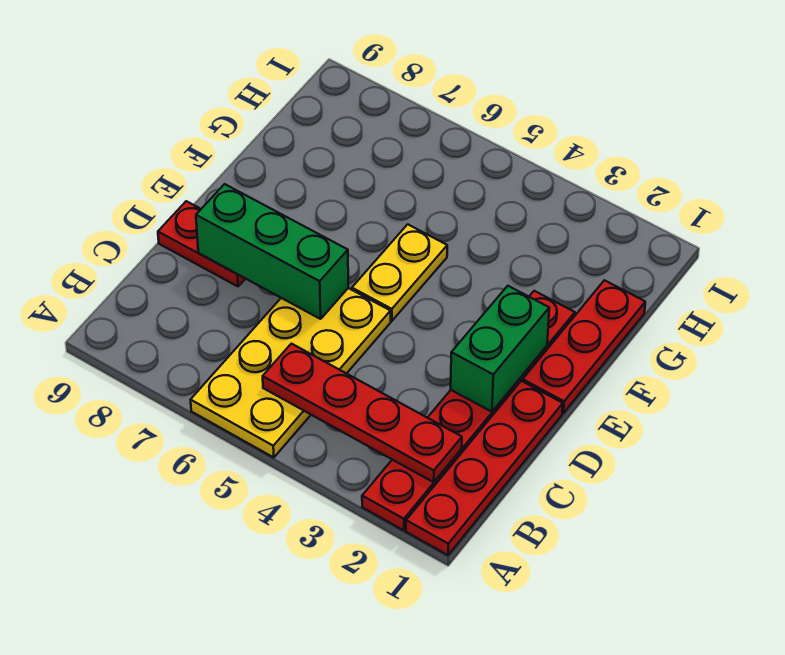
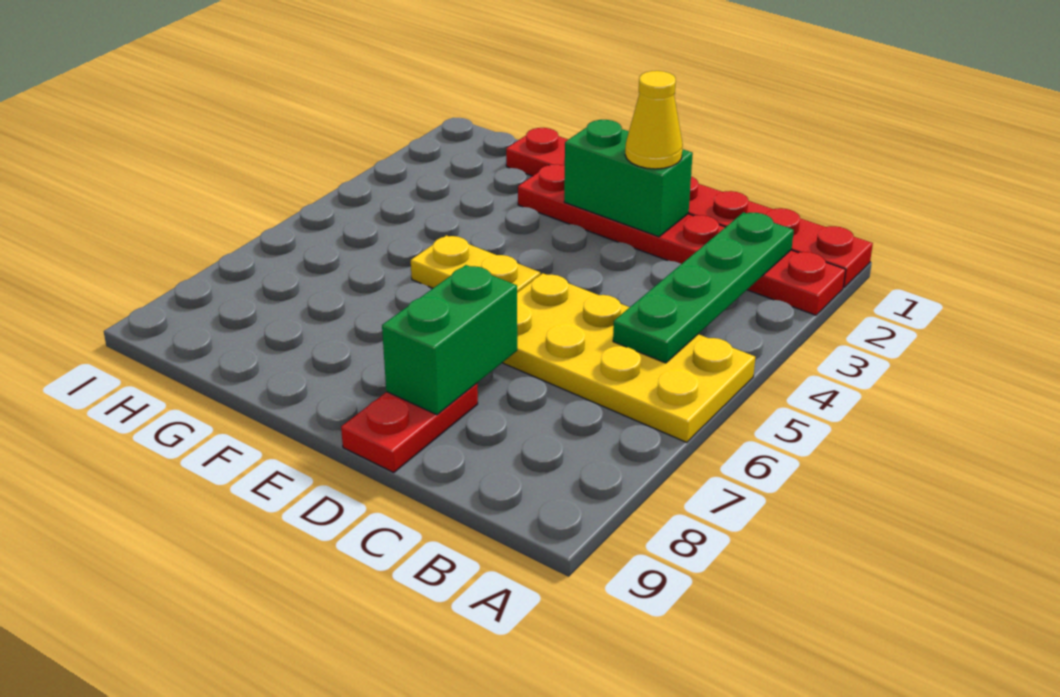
red 1x4 plate [263,344,462,482] -> green 1x4 plate [613,212,794,363]
none -> yellow 1x1 cone [625,71,683,169]
green 1x3 brick [196,184,348,319] -> green 1x2 brick [382,265,517,415]

